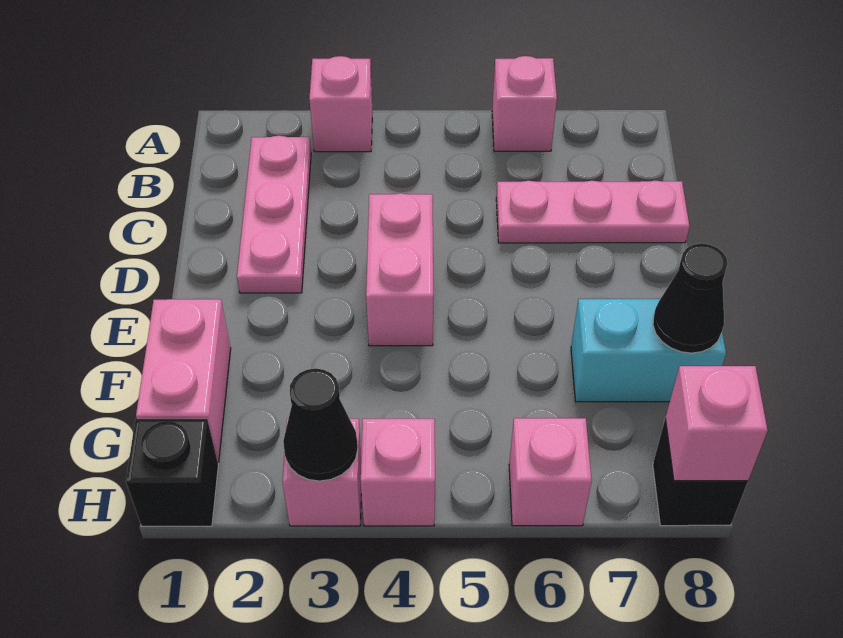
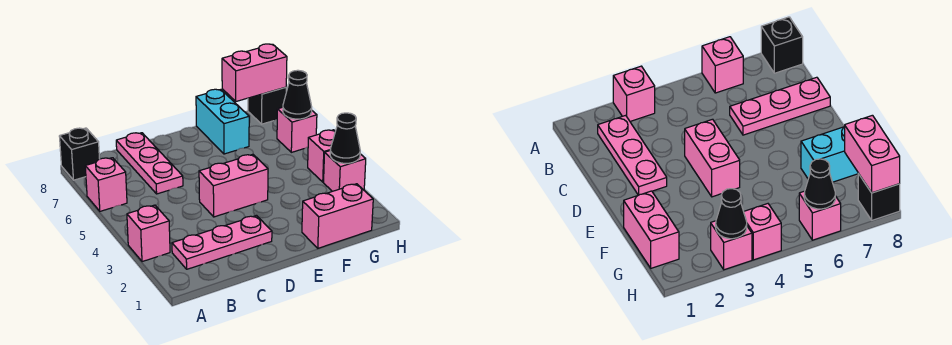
black 1x1 cone [653,244,728,353] -> black 1x1 cone moved to [283,70,312,119]
black 1x1 brick [126,419,218,526] -> black 1x1 brick moved to [59,128,99,180]
pink 1x1 brick [665,366,768,481] -> pink 1x2 brick [222,44,287,101]

